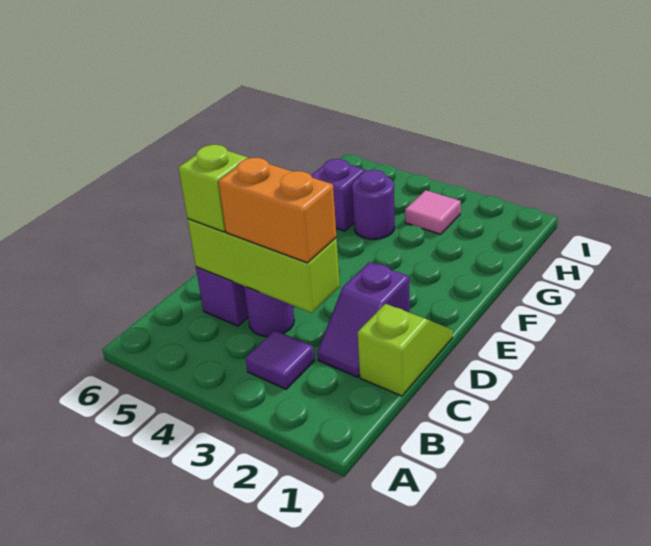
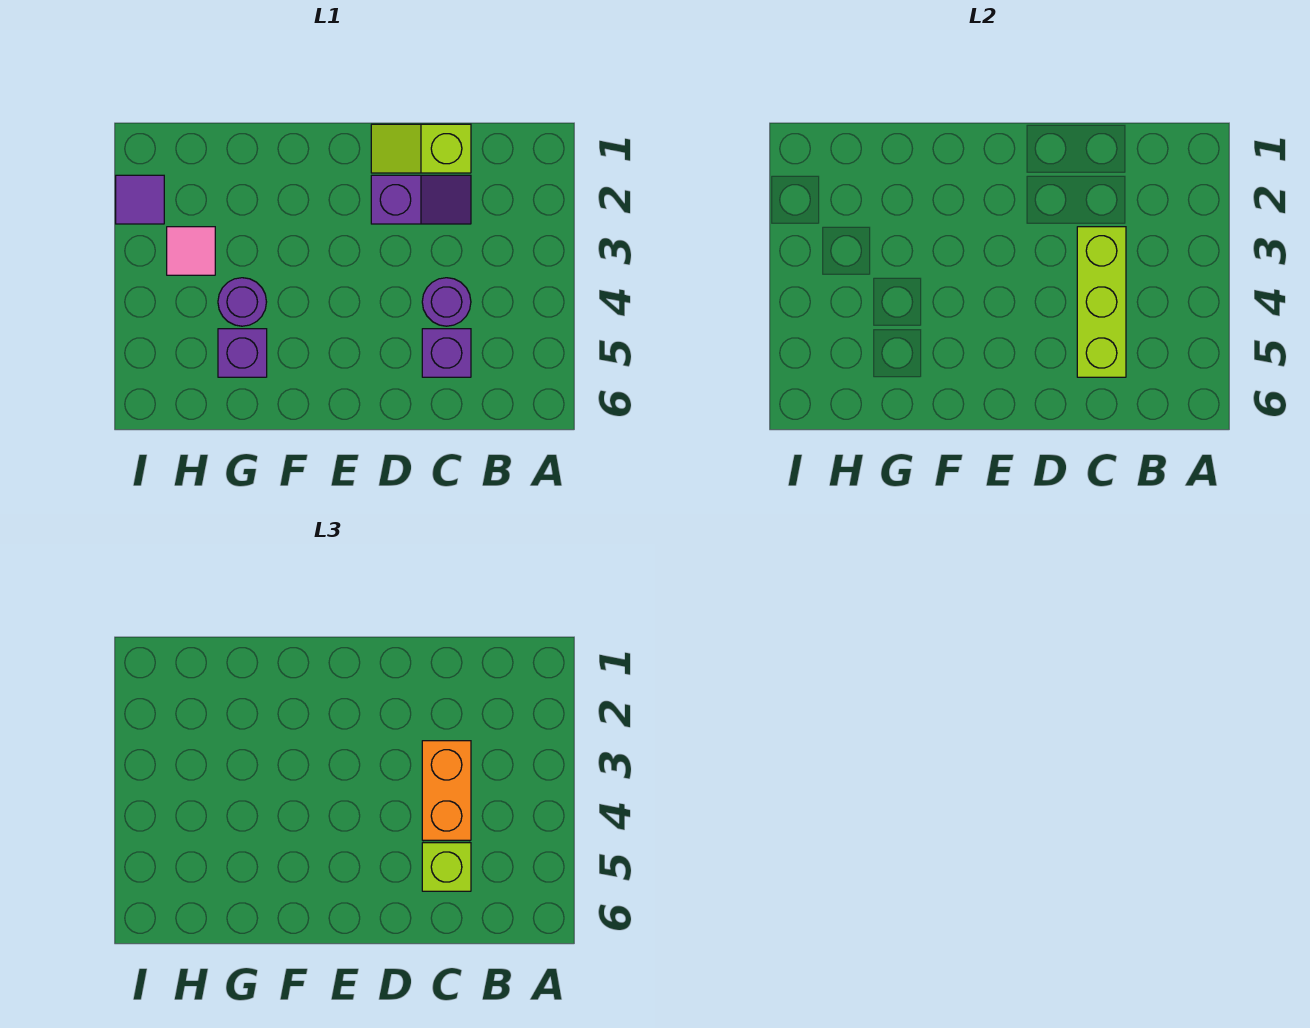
purple 1x1 tile [246,330,315,389] -> purple 1x1 tile moved to [116,175,164,224]

